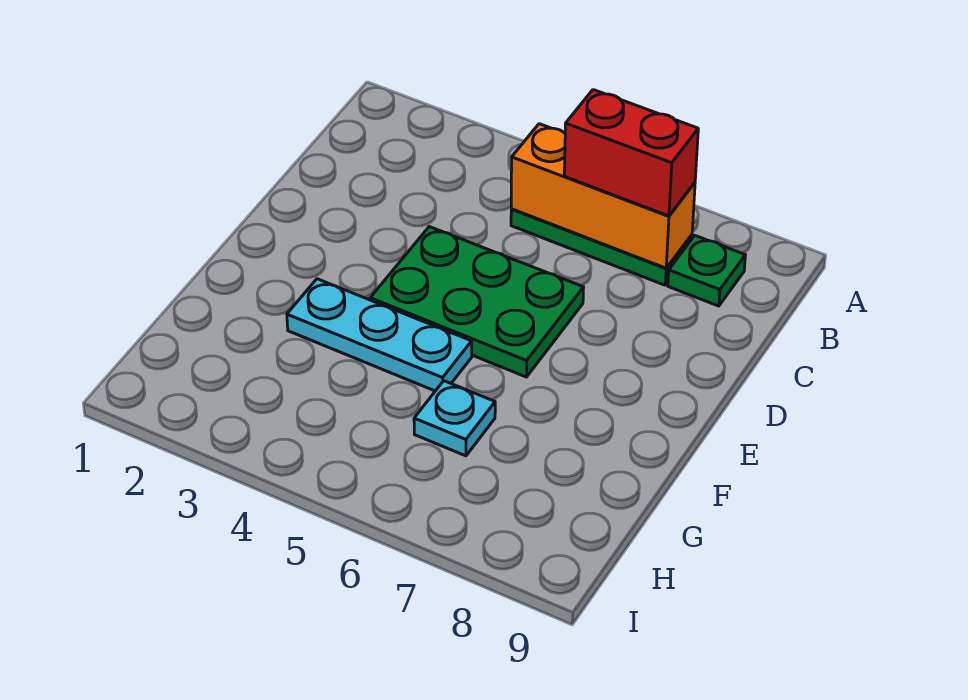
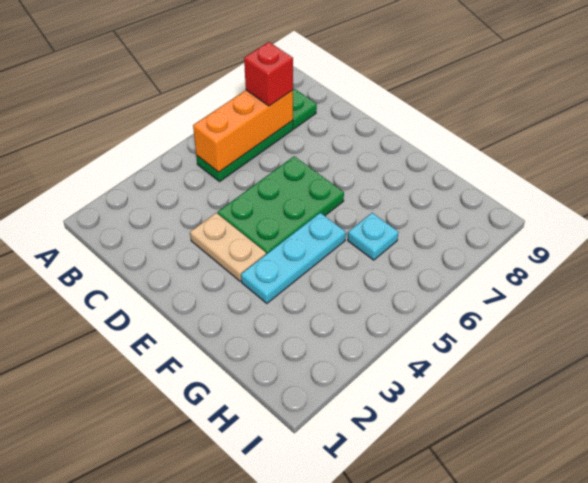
red 1x2 brick [564,90,698,216] -> red 1x1 brick [244,42,293,106]
none -> tan 1x2 plate [190,213,266,281]

